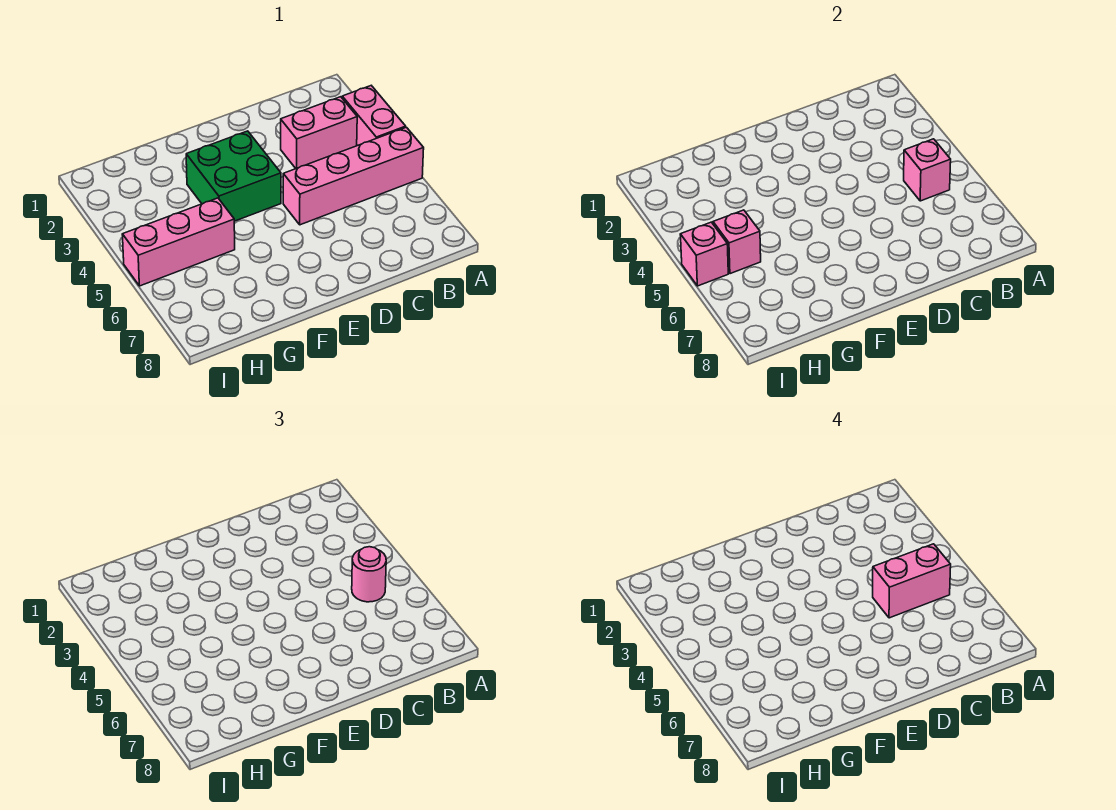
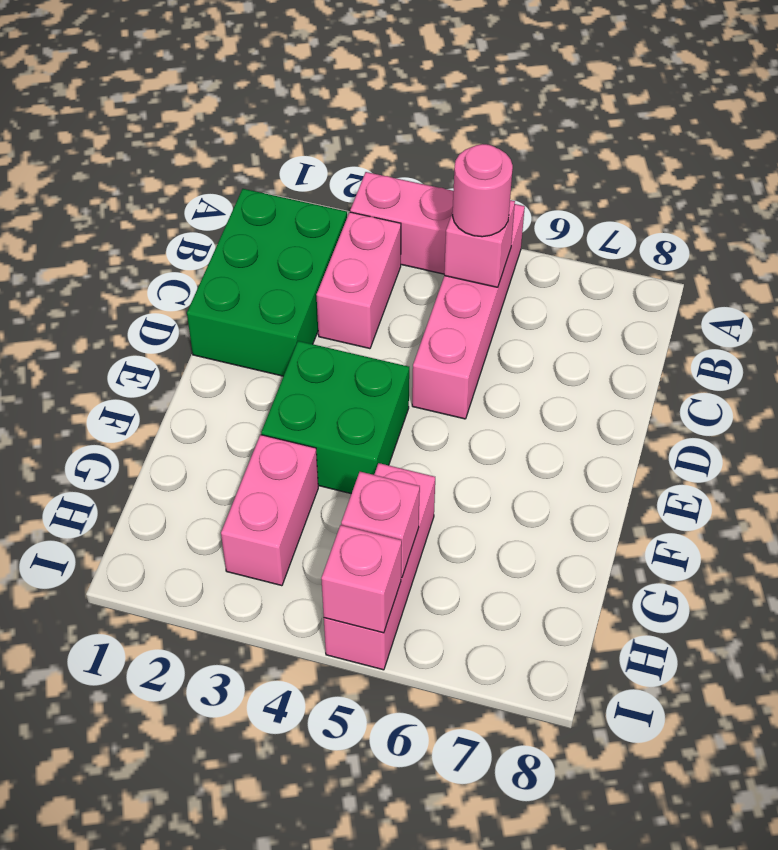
none -> green 2x3 brick [187,189,347,376]
pink 1x2 brick [873,544,951,618] -> pink 1x2 brick moved to [221,435,318,586]

